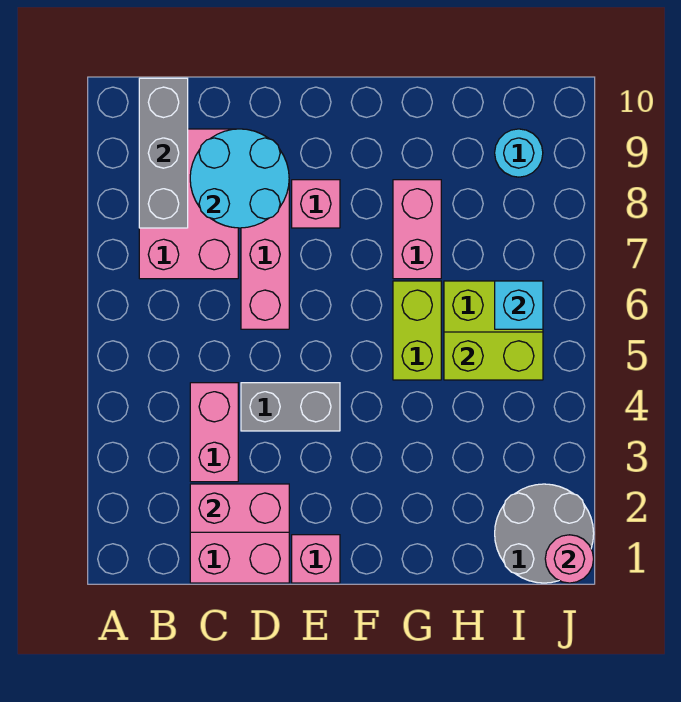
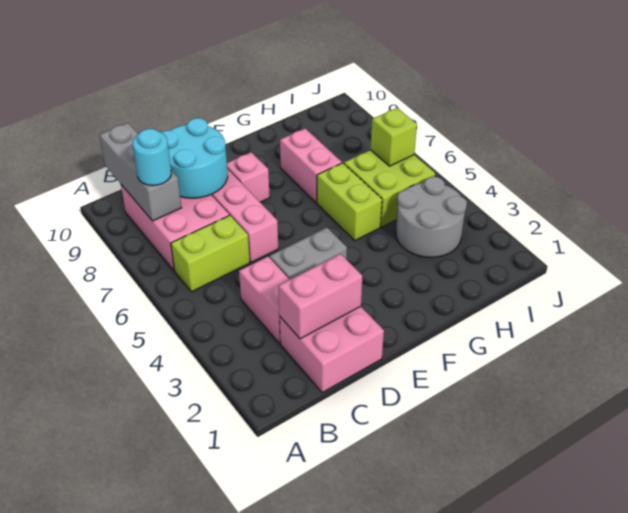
pink 1x1 brick [292,535,340,583] -> none
lime 1x2 brick [444,332,543,380] -> lime 1x2 brick moved to [171,215,250,292]
grey 2x2 round brick [495,484,594,583] -> grey 2x2 round brick moved to [396,177,467,258]
cyan 1x1 brick [495,281,543,329] -> lime 1x1 brick [371,108,417,166]
cyan 1x1 round brick [495,129,543,177] -> cyan 1x1 round brick moved to [133,129,171,186]
pink 1x1 round brick [545,535,594,583] -> none

